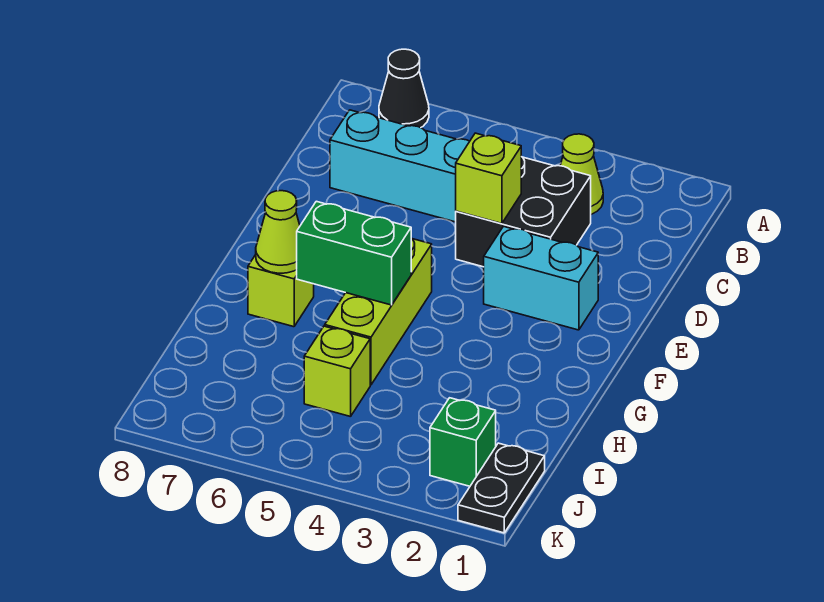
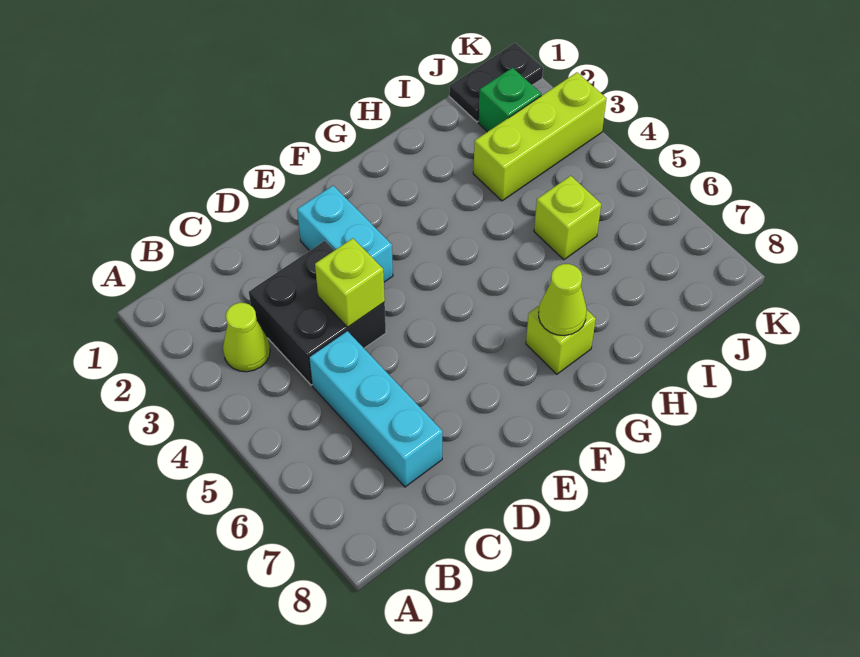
black 1x1 cone [379,49,429,128] -> none
lime 1x3 brick [325,238,432,385] -> lime 1x3 brick moved to [473,72,607,201]
green 1x2 brick [297,201,411,305] -> none

